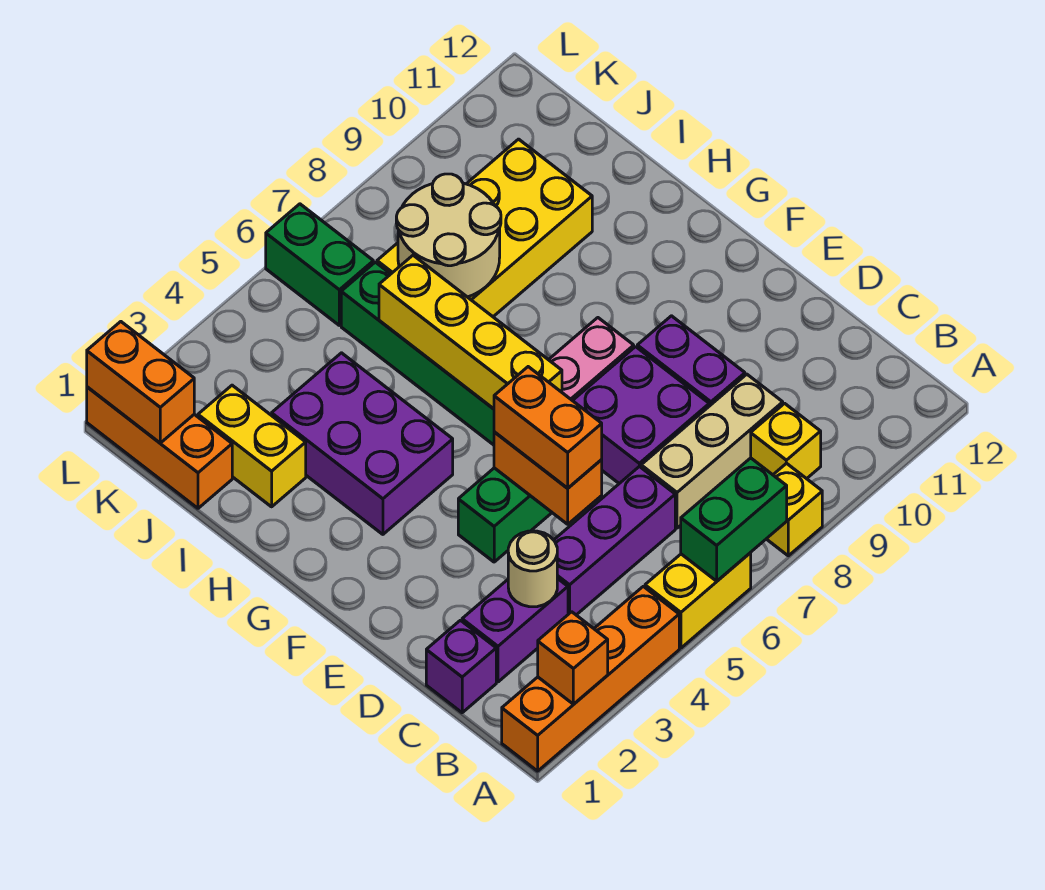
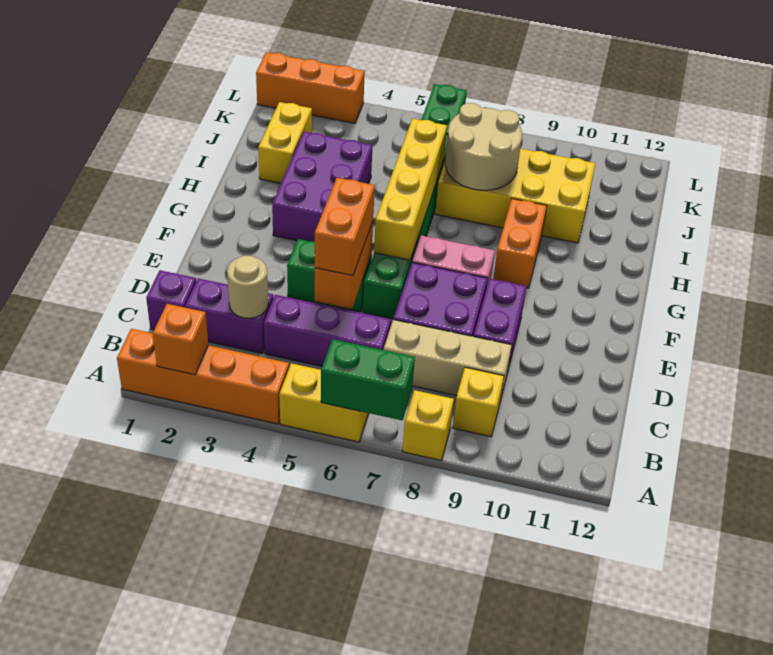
orange 1x3 brick [87,387,232,508] -> orange 1x3 brick turned to [256,52,365,123]
orange 1x2 brick [87,322,194,443] -> orange 1x2 brick moved to [493,199,547,288]

